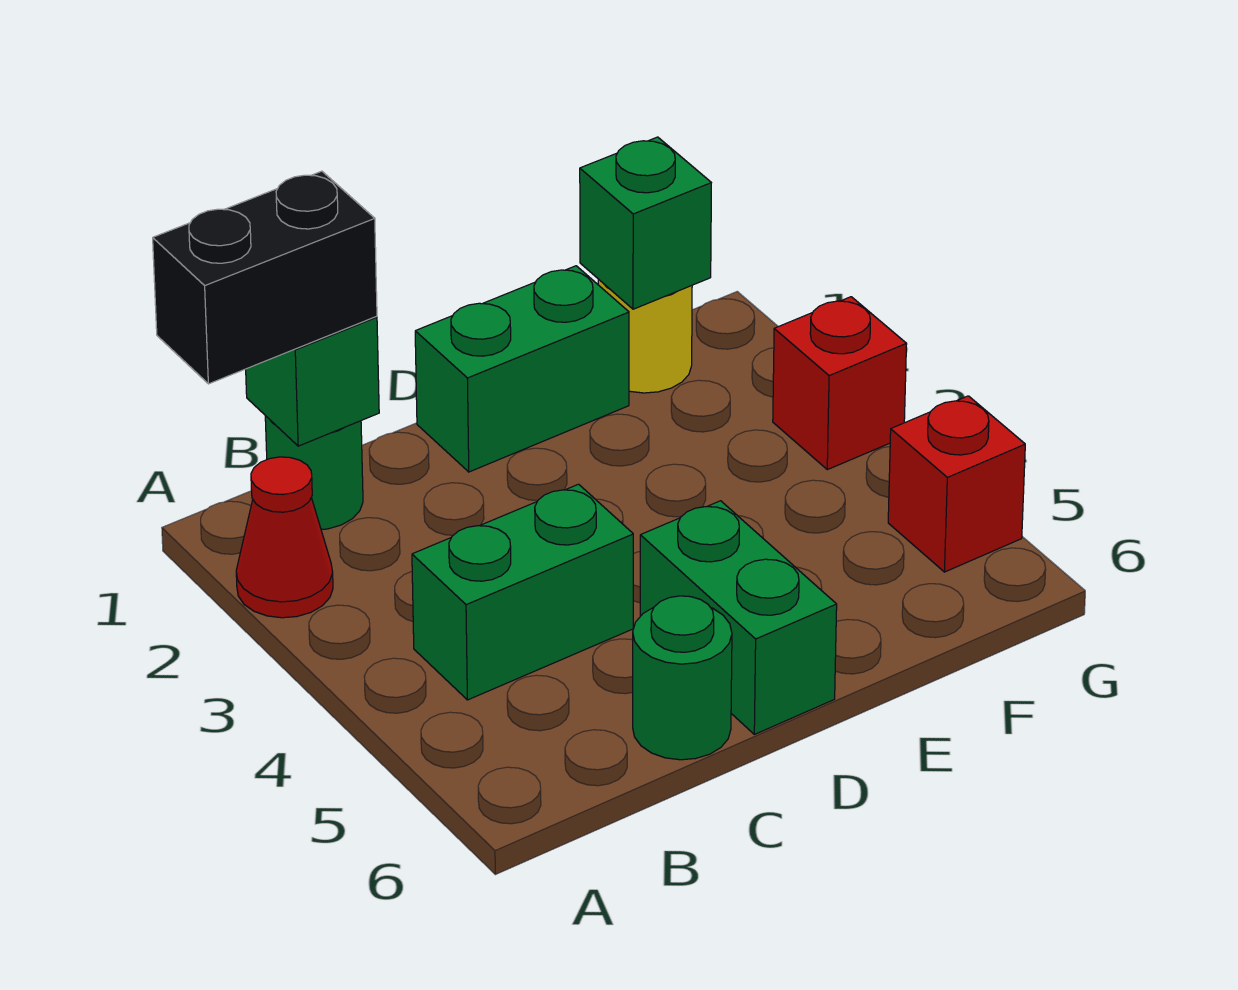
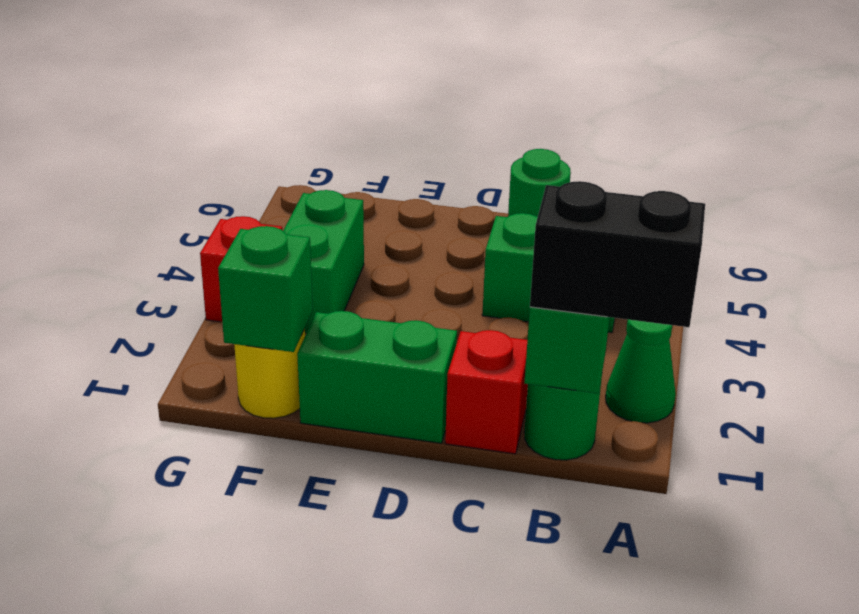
red 1x1 cone [236,457,333,618] -> green 1x1 cone [606,320,676,423]
green 1x2 brick [640,501,837,734] -> green 1x2 brick moved to [283,190,364,333]
red 1x1 brick [888,396,1025,572] -> red 1x1 brick moved to [445,330,528,454]

